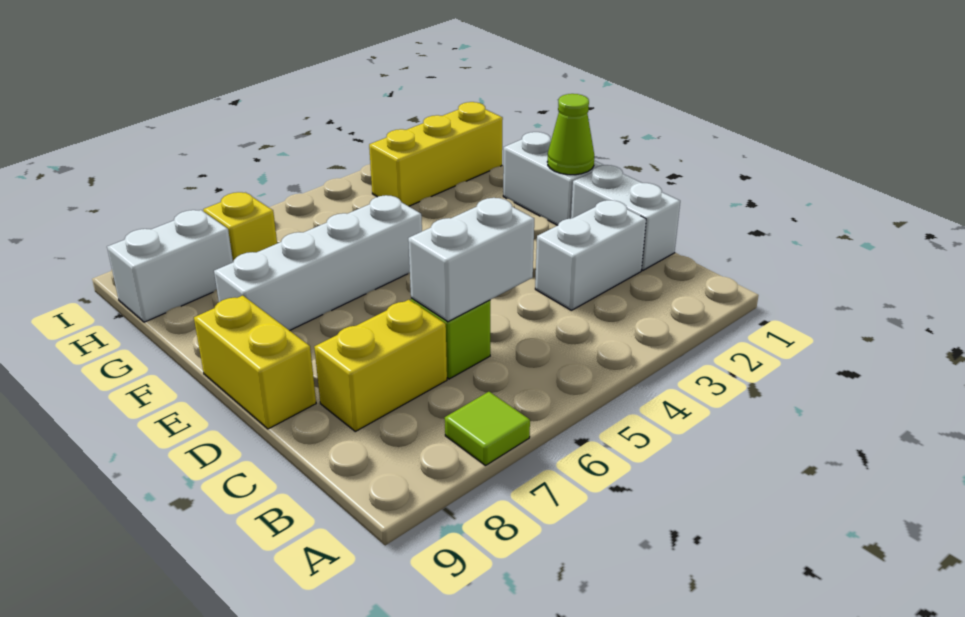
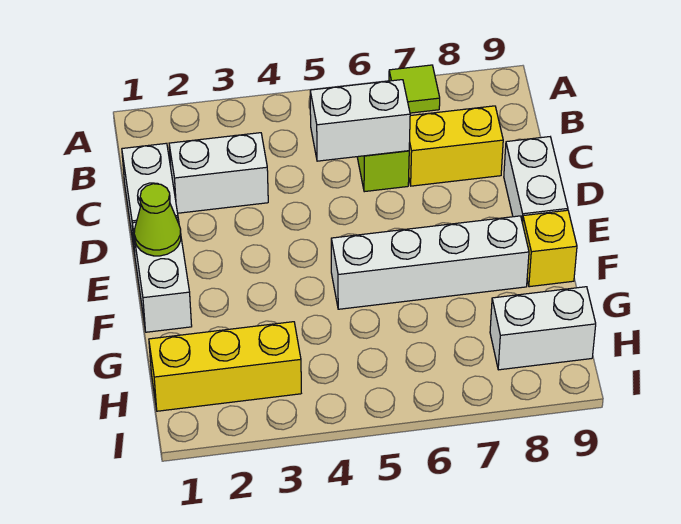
yellow 1x2 brick [194,296,316,429] -> white 1x2 brick [504,137,568,223]
yellow 1x1 brick [203,192,277,261] -> yellow 1x1 brick moved to [522,210,577,287]

